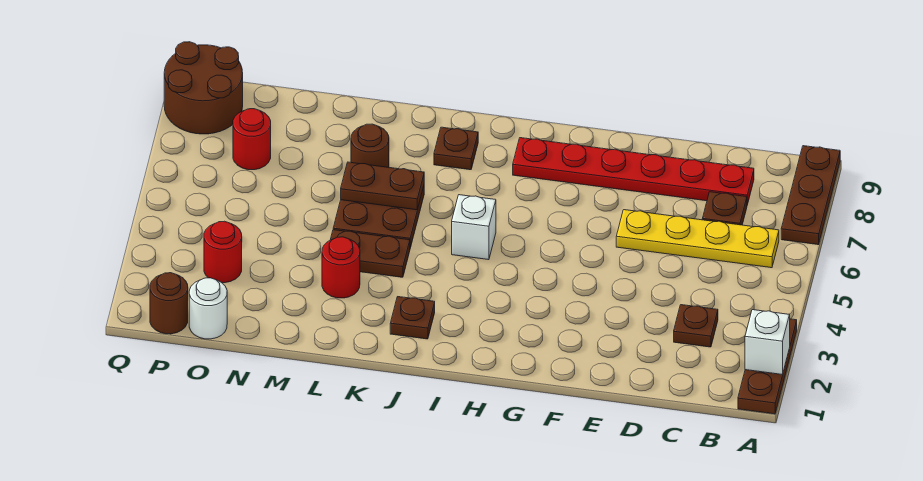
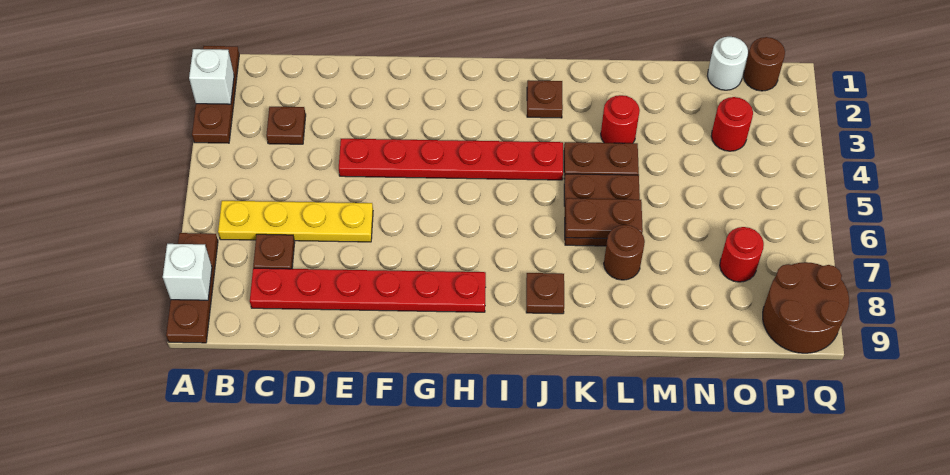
none -> red 1x6 plate [339,139,563,180]
white 1x1 brick [452,195,496,260] -> white 1x1 brick moved to [163,244,212,300]

